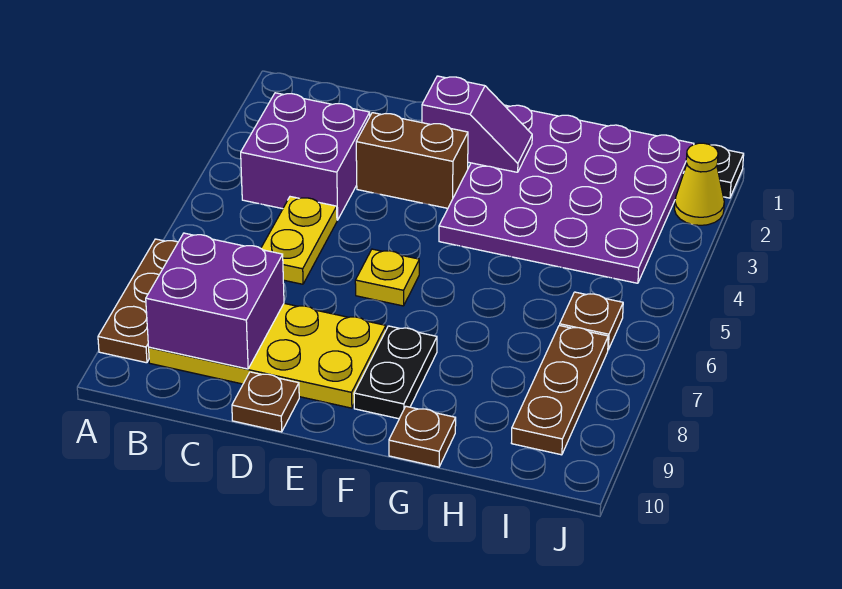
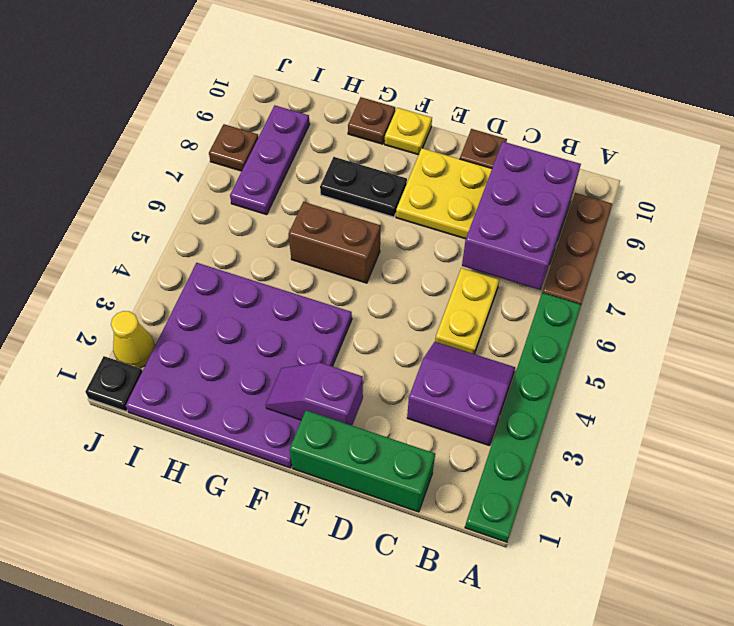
none -> green 1x6 plate [465,293,581,542]
purple 2x2 brick [241,93,370,220] -> purple 2x2 slope [407,342,515,446]
purple 2x2 brick [146,233,284,369] -> purple 2x3 brick [462,142,581,290]
none -> green 1x3 brick [290,410,435,512]
brown 1x2 brick [356,113,468,208] -> brown 1x2 brick moved to [289,202,381,283]
yellow 1x1 plate [355,249,419,306] -> yellow 1x1 plate moved to [385,108,432,155]
black 1x2 plate [354,326,437,419] -> black 1x2 plate turned to [320,157,407,217]
brown 1x1 plate [560,292,623,350] -> brown 1x1 plate moved to [209,124,258,171]
brown 1x3 plate [512,325,608,455] -> purple 1x3 plate [230,106,310,215]

